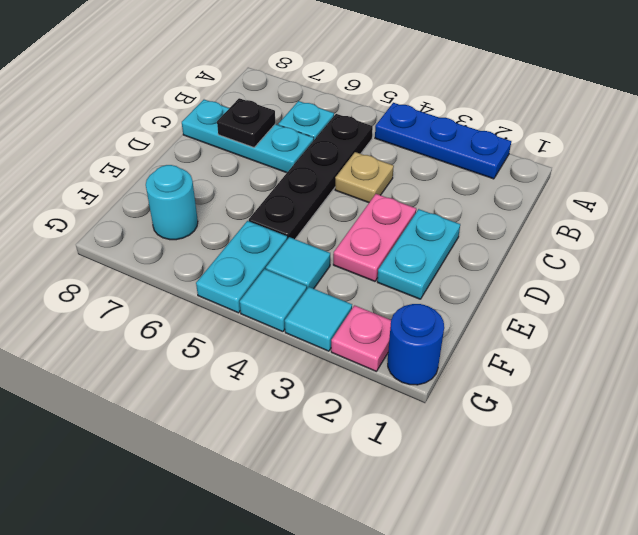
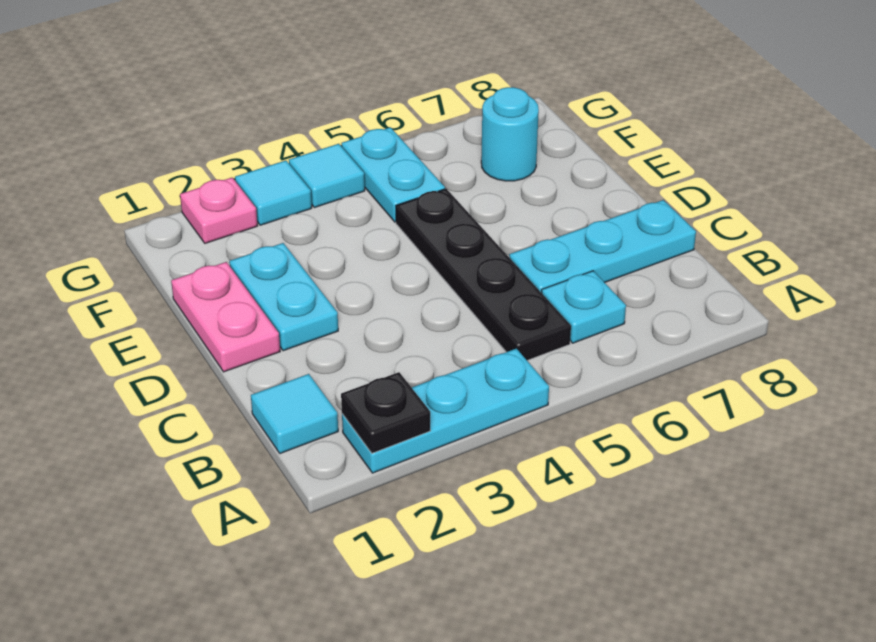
blue 1x3 plate [375,103,511,179] -> cyan 1x3 plate [342,348,549,473]
tan 1x1 plate [335,152,394,203] -> none
black 1x1 plate [217,98,275,147] -> black 1x1 plate moved to [341,372,431,453]
pink 1x2 plate [333,194,416,281] -> pink 1x2 plate moved to [171,262,280,372]
cyan 1x1 tile [266,237,330,289] -> cyan 1x1 tile moved to [251,374,338,453]
blue 1x1 round brick [388,304,444,385] -> none

